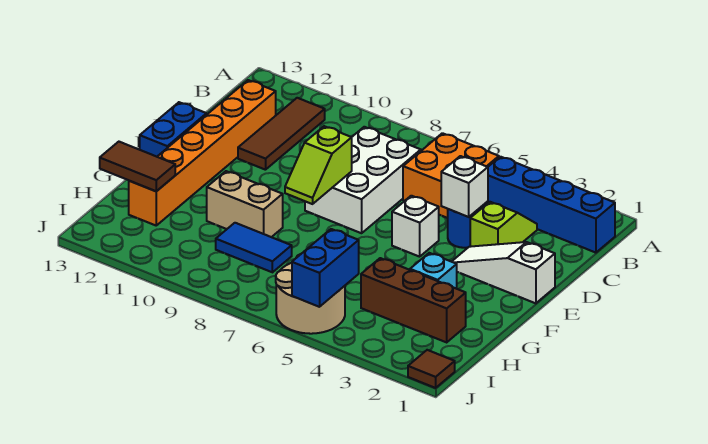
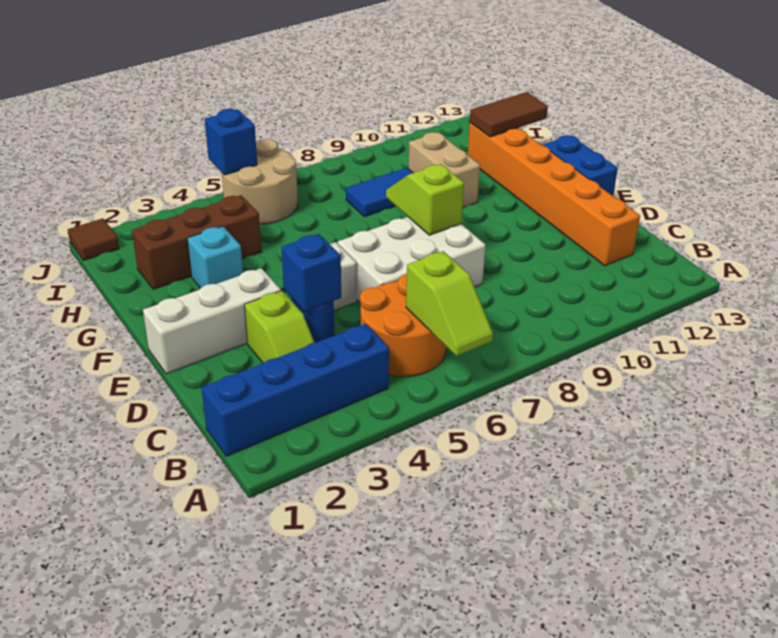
none -> lime 1x2 slope [406,251,493,356]
orange 2x2 brick [403,133,499,218] -> orange 2x2 round brick [360,274,446,377]
brown 1x3 tile [238,98,325,170] -> none
white 2x3 brick [305,127,421,233] -> white 2x3 brick turned to [338,217,486,302]
white 1x1 brick [441,156,488,217] -> blue 1x1 brick [281,234,341,312]
white 1x3 slope [452,242,555,303] -> white 1x3 brick [143,268,281,374]
tan 1x2 brick [207,171,283,237] -> tan 1x2 brick turned to [408,132,480,208]
blue 1x2 brick [292,229,359,307] -> blue 1x1 brick [205,109,257,175]

